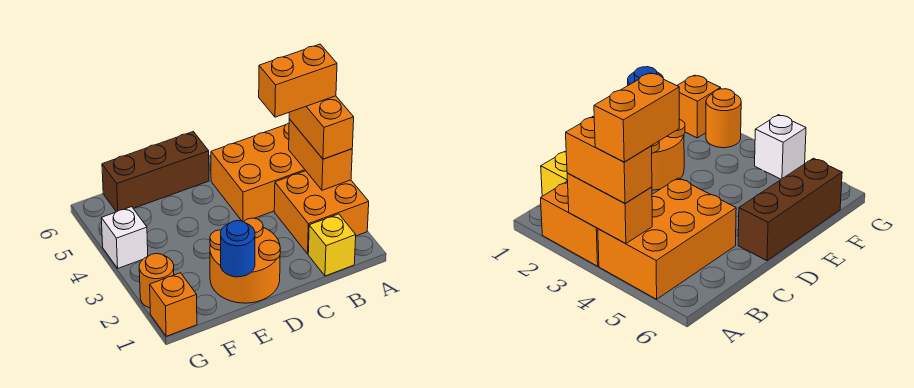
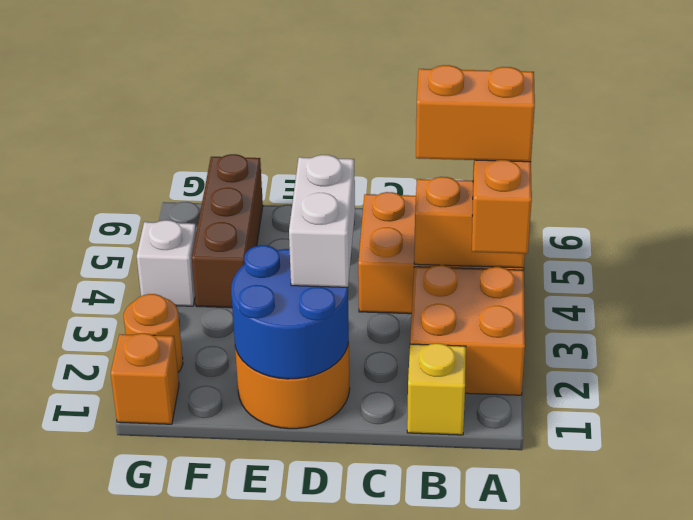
orange 1x2 brick [289,119,352,190] -> orange 1x2 brick turned to [414,177,525,268]
none -> white 1x2 brick [289,155,355,287]
brown 1x3 brick [102,132,209,212] -> brown 1x3 brick turned to [192,154,263,308]
blue 1x1 round brick [221,221,255,277] -> blue 2x2 round brick [231,245,349,379]

